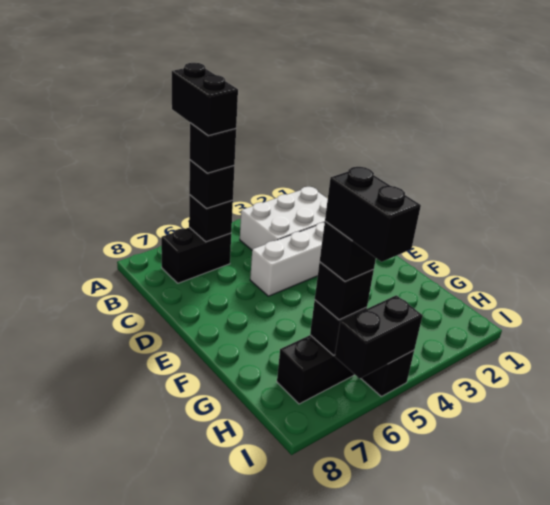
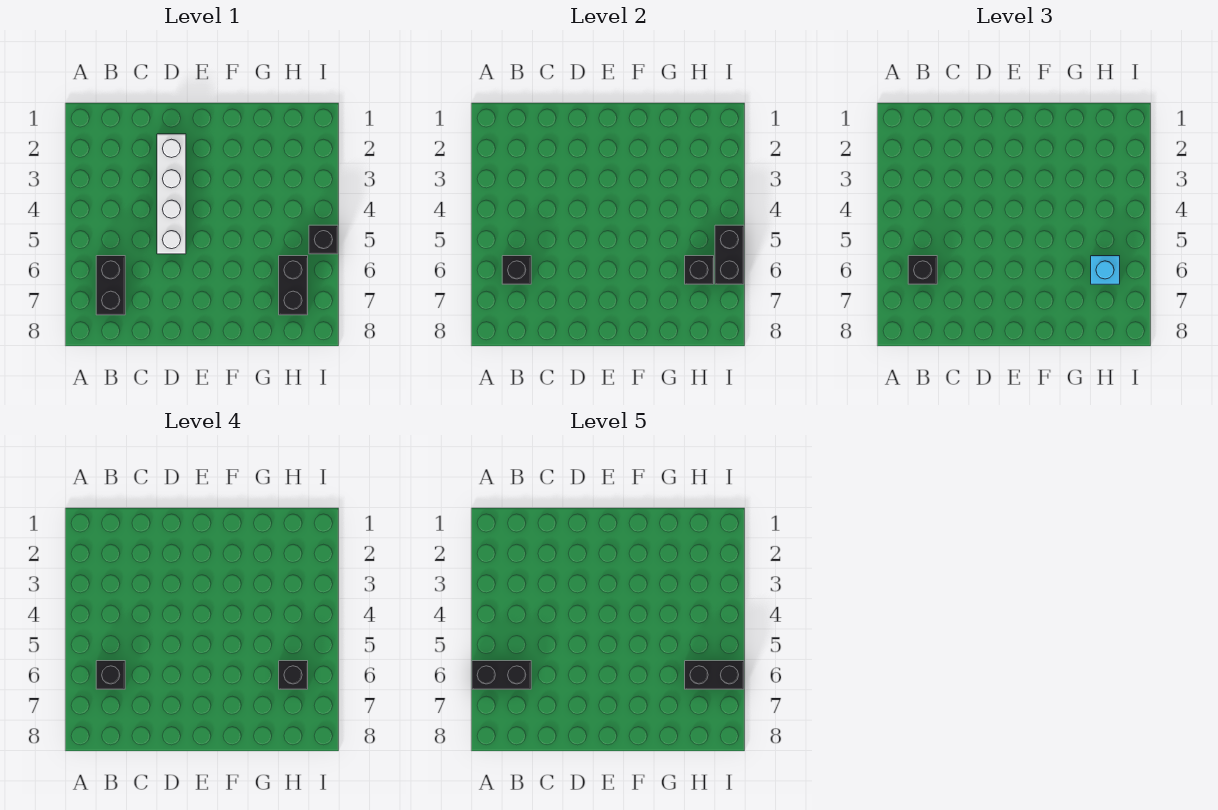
white 2x3 brick [240,187,328,250] -> none
black 1x1 brick [315,262,374,320] -> cyan 1x1 brick [1091,256,1120,284]

